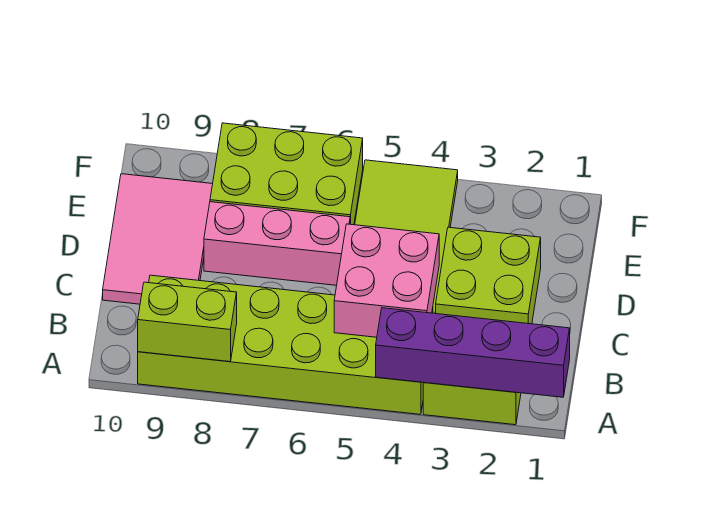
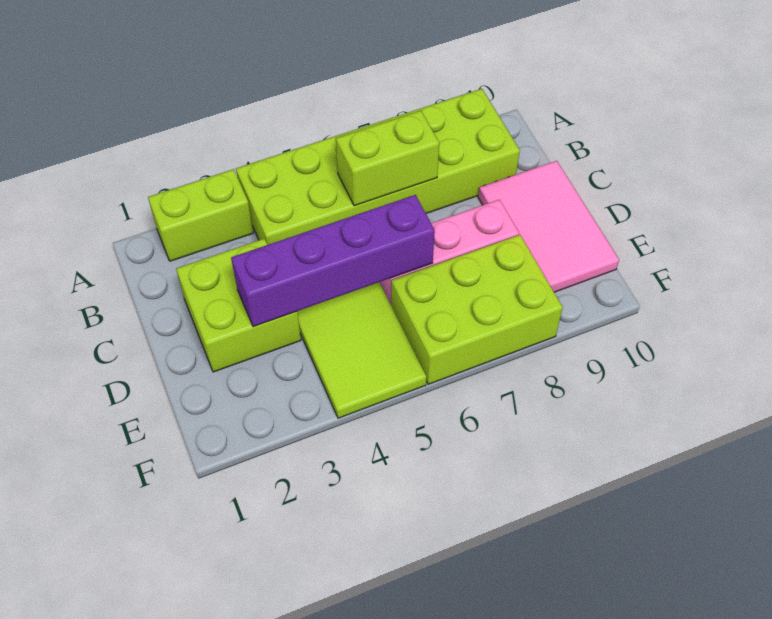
purple 1x4 brick [376,308,570,397] -> purple 1x4 brick moved to [231,195,435,327]
lime 1x2 brick [138,282,237,362] -> lime 1x2 brick moved to [336,111,439,206]
pink 2x2 brick [334,224,439,337] -> none

